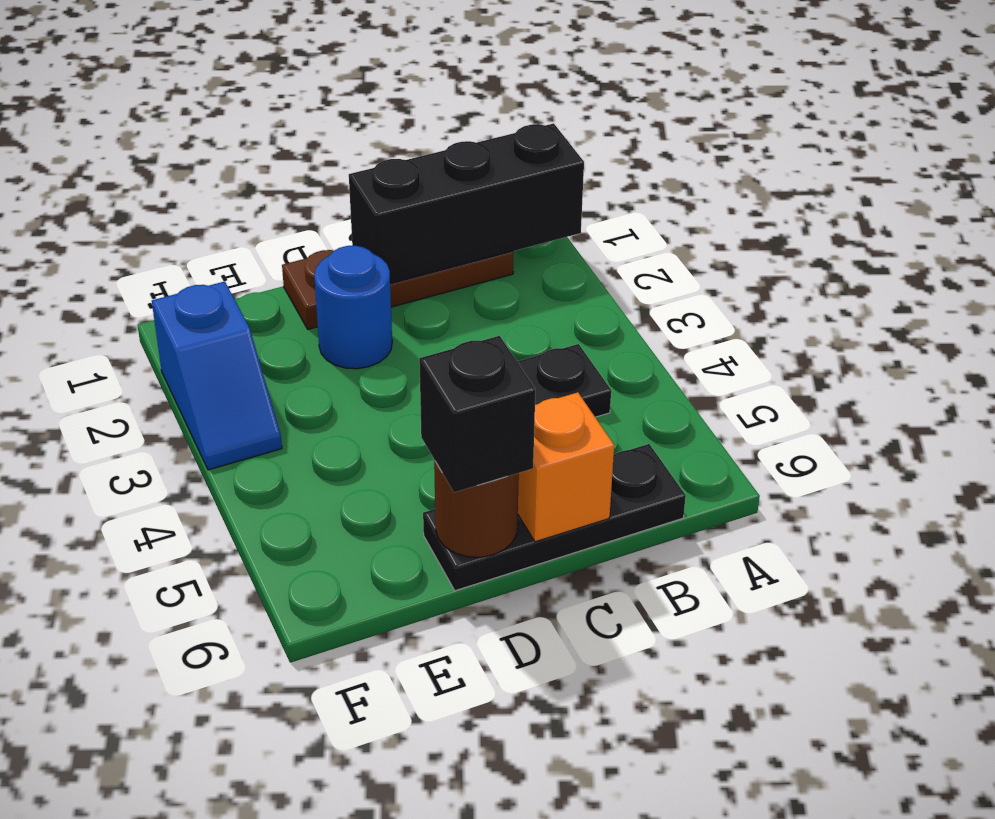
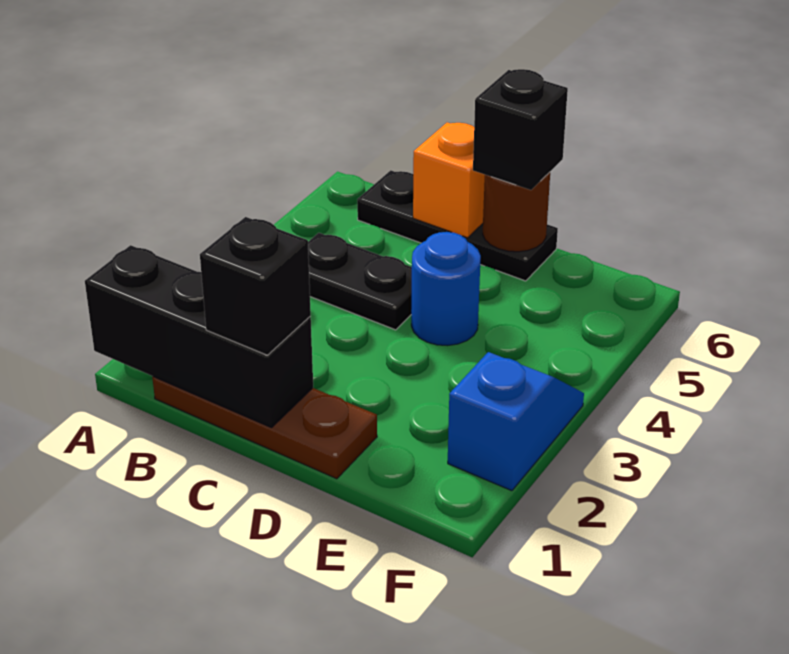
none -> black 1x1 brick [200,217,311,355]
blue 1x1 round brick [314,246,392,369] -> blue 1x1 round brick moved to [411,232,481,346]

